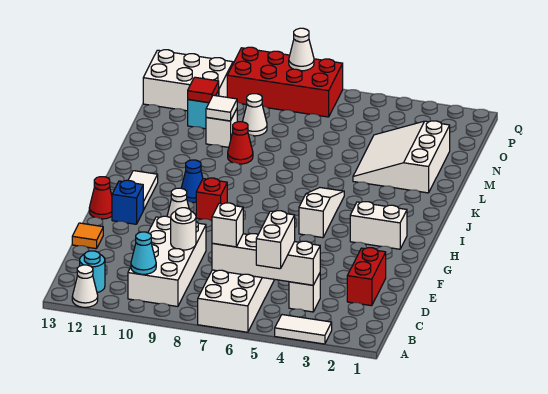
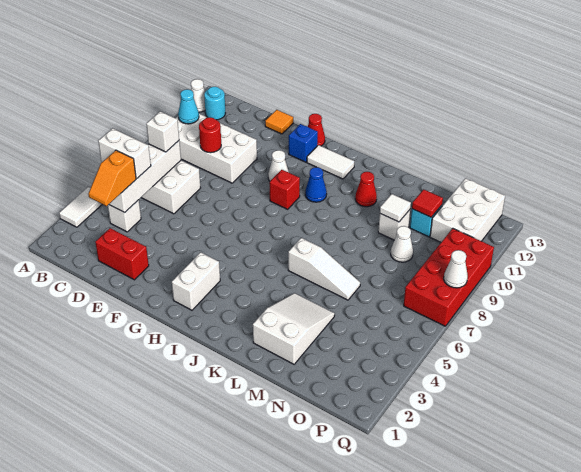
none -> orange 1x2 slope [88,150,136,206]
white 1x1 round brick [171,208,196,250] -> red 1x1 round brick [199,117,221,153]
white 1x3 slope [299,188,344,238] -> white 1x3 slope moved to [288,238,360,300]
white 3x3 slope [353,121,450,193] -> white 2x3 slope [253,293,335,364]
red 1x1 cone [228,122,253,164] -> red 1x1 cone moved to [355,172,377,207]

